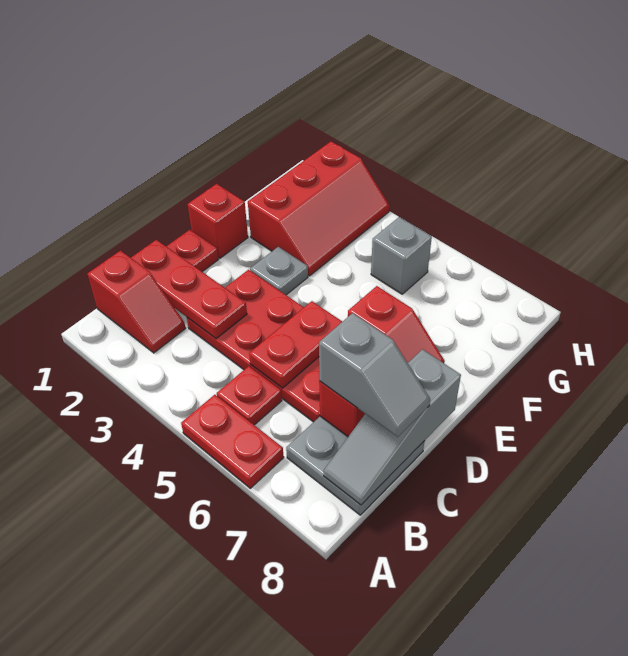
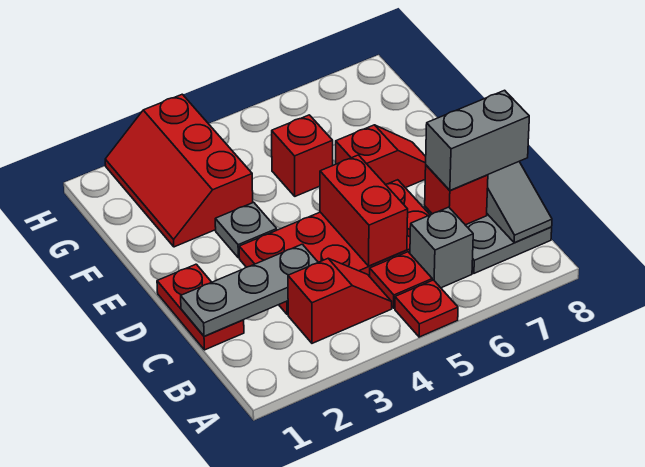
red 1x2 plate [181,395,284,488] -> red 1x1 plate [395,280,458,337]
red 1x2 slope [87,251,186,353] -> red 1x2 slope moved to [288,259,392,343]
red 1x3 plate [131,240,247,339] -> grey 1x3 plate [181,244,318,336]
red 1x2 plate [249,301,342,388] -> red 1x2 brick [320,155,408,266]
grey 1x2 slope [319,313,430,437] -> grey 1x2 brick [426,90,529,191]
red 1x1 brick [188,184,248,258] -> red 1x1 brick moved to [272,115,333,196]
red 2x3 slope [248,142,389,276] -> red 2x3 slope turned to [105,94,253,247]
grey 1x1 brick [371,217,432,294] -> grey 1x1 brick moved to [410,207,473,288]

